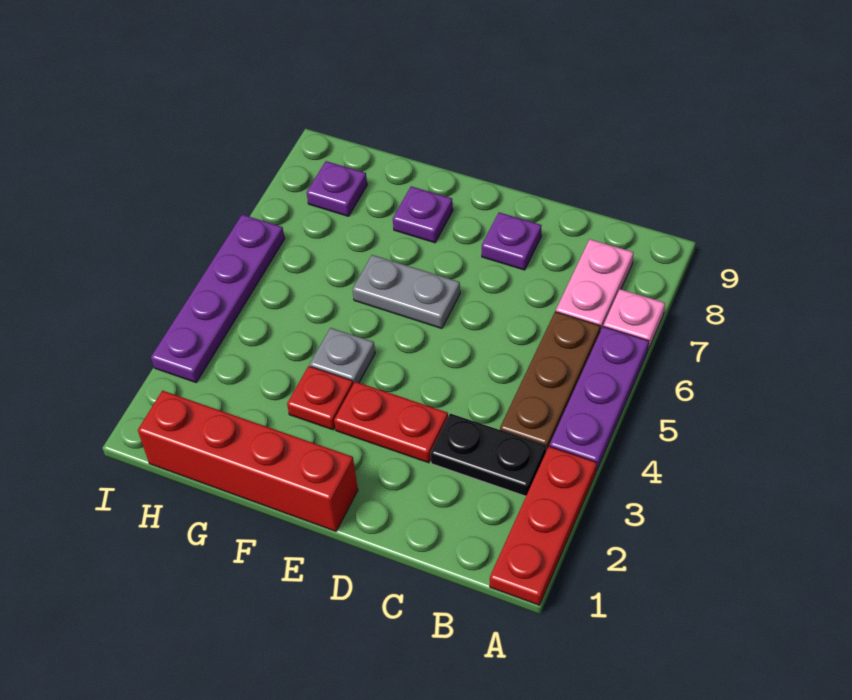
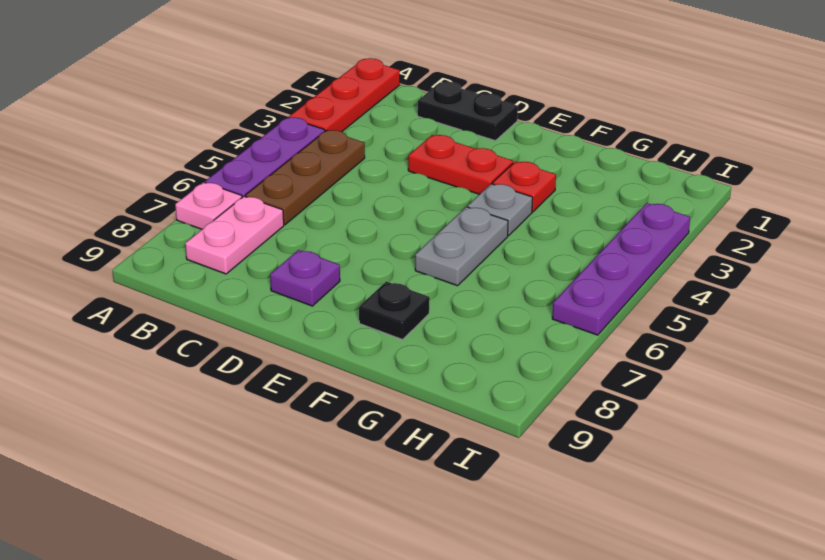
black 1x2 plate [430,413,546,496] -> black 1x2 plate moved to [417,82,518,141]
red 1x4 brick [138,391,358,531] -> none
grey 1x2 plate [353,255,460,328] -> grey 1x2 plate turned to [415,207,508,286]
purple 1x1 plate [393,186,453,243] -> black 1x1 plate [359,281,430,340]
purple 1x1 plate [307,161,367,216] -> none

